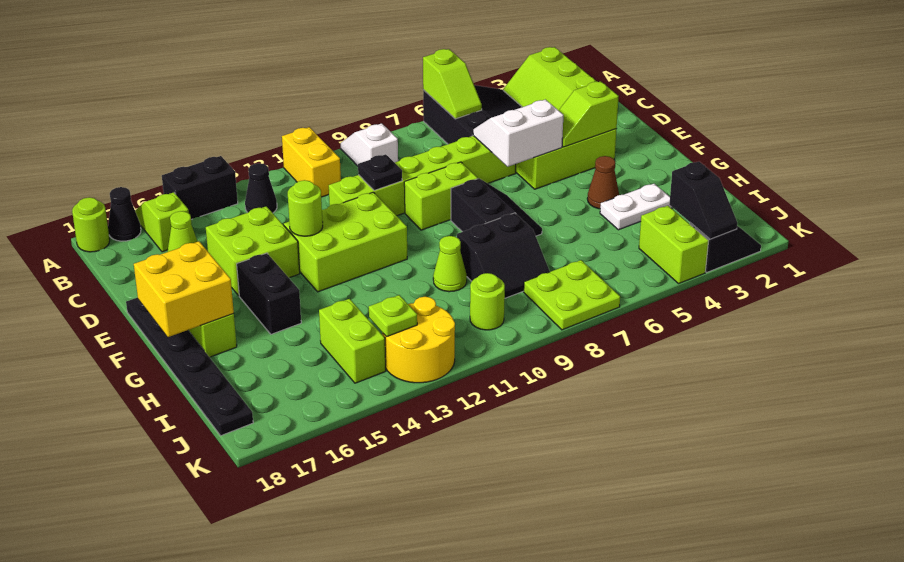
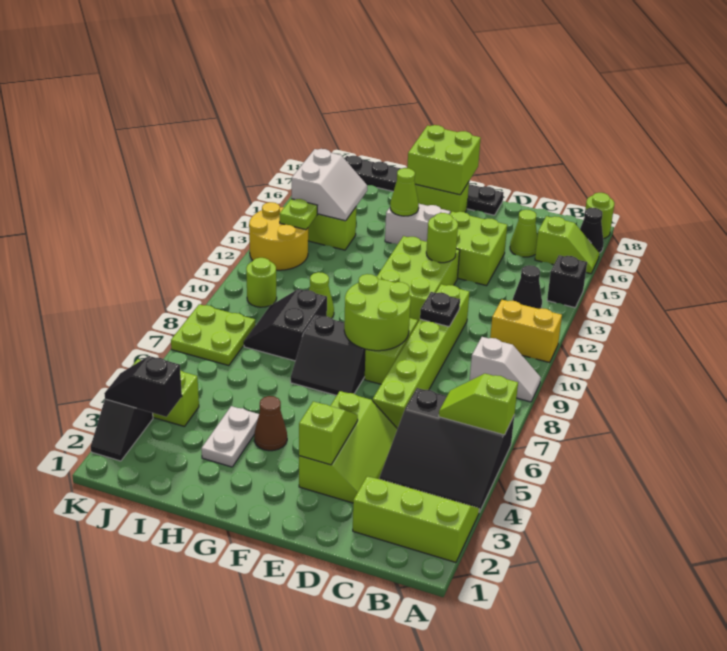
black 1x2 brick [162,156,238,220] -> black 1x1 brick [547,255,587,308]
white 2x2 slope [473,100,563,167] -> white 2x2 slope moved to [292,149,367,221]
none -> lime 2x2 round brick [344,274,411,351]
black 1x2 brick [237,253,301,334] -> white 1x2 brick [385,204,450,244]
yellow 2x2 brick [134,241,234,337] -> lime 2x2 brick [407,125,481,195]
none -> lime 1x1 cone [390,168,419,216]

